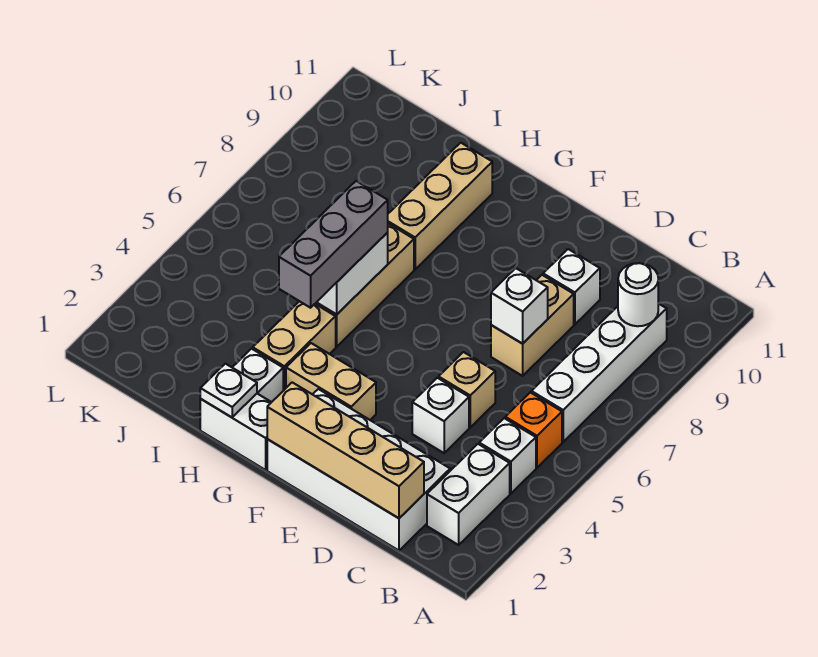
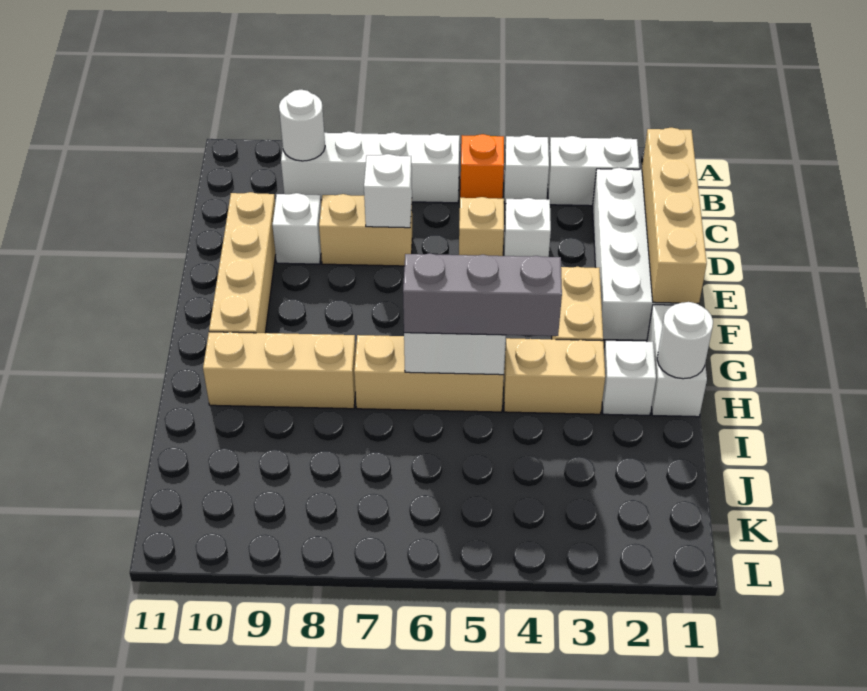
none -> tan 1x4 brick [209,192,276,333]
white 1x1 plate [200,364,257,417] -> white 1x1 round brick [657,302,713,379]

